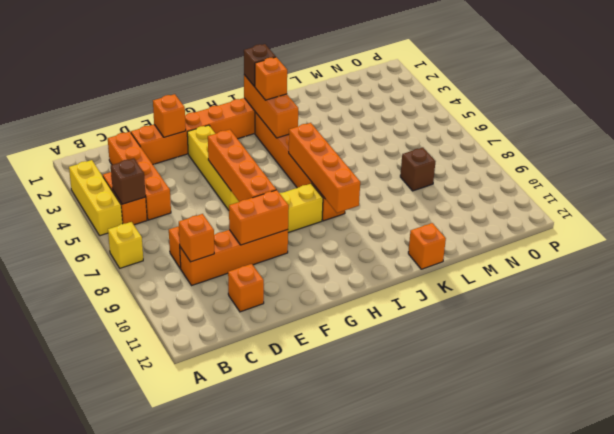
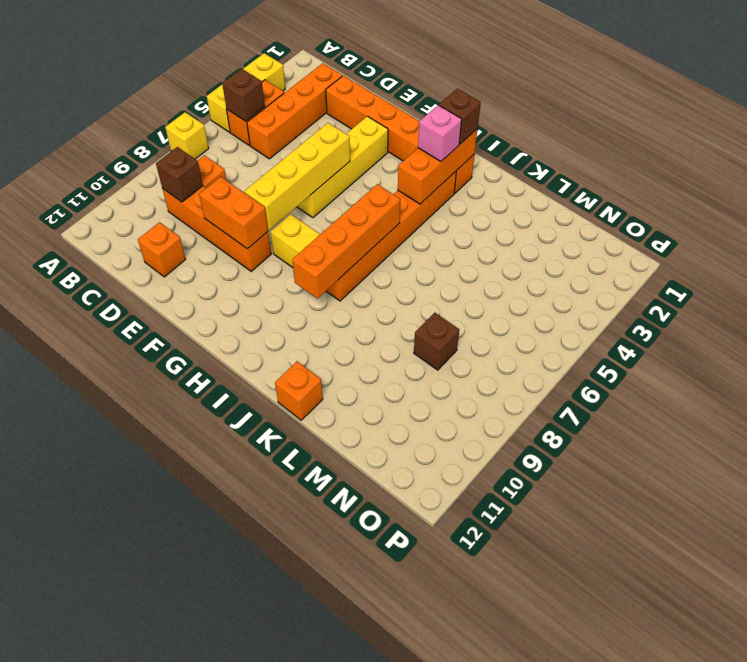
orange 1x1 brick [179,214,214,262] -> brown 1x1 brick [156,147,203,202]
orange 1x1 brick [153,94,186,137] -> none
orange 1x4 brick [208,130,276,202] -> yellow 1x4 brick [244,123,350,230]
orange 1x1 brick [255,57,287,100] -> pink 1x1 brick [418,105,462,161]

